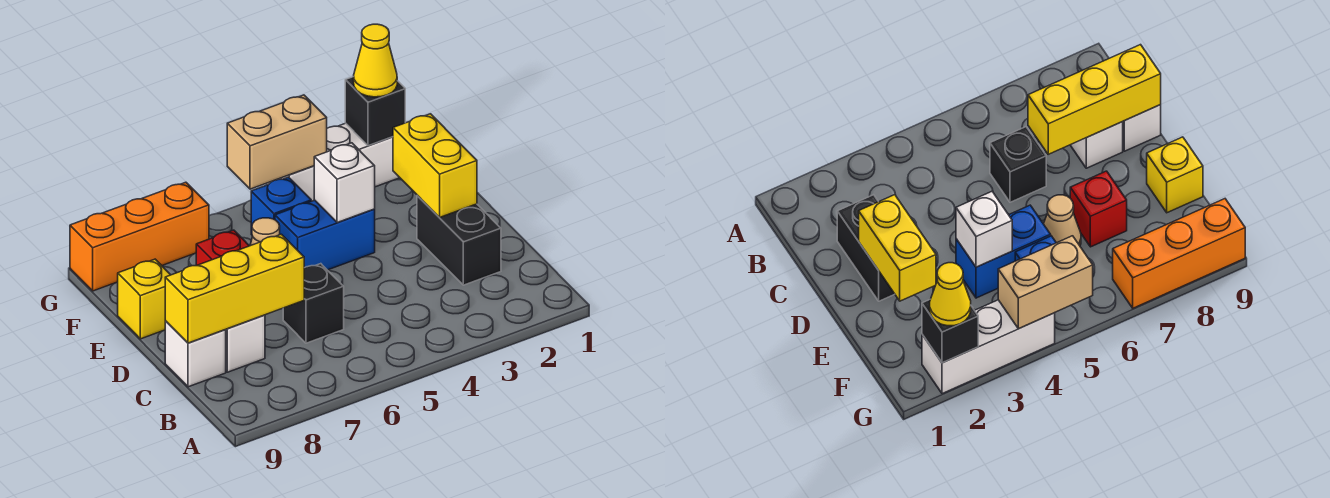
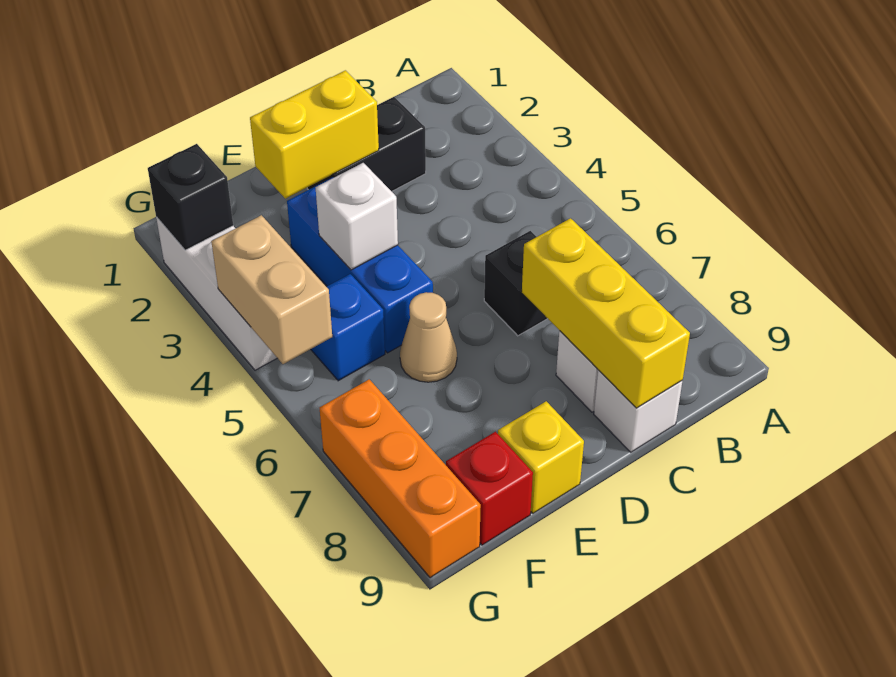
blue 1x2 brick [275,200,375,270] -> blue 1x3 brick [287,177,433,353]
red 1x1 brick [196,230,249,266] -> red 1x1 brick moved to [446,432,533,545]
yellow 1x1 cone [354,24,397,97] -> none

